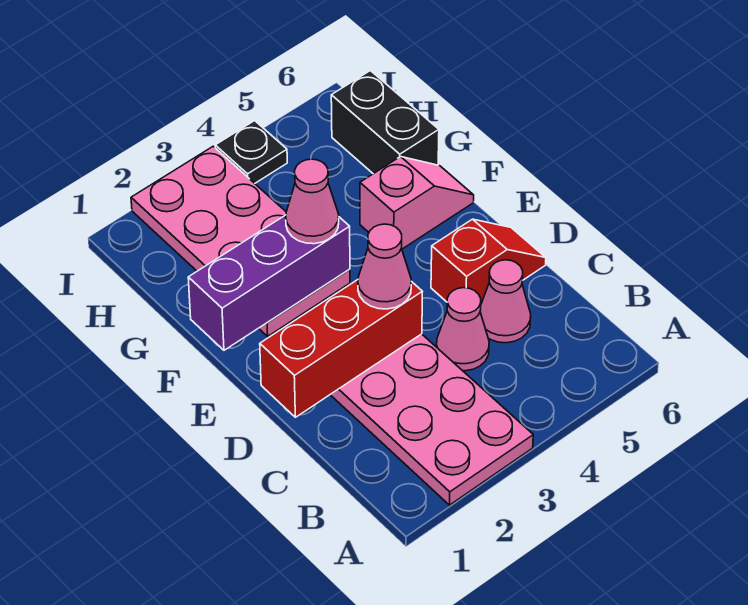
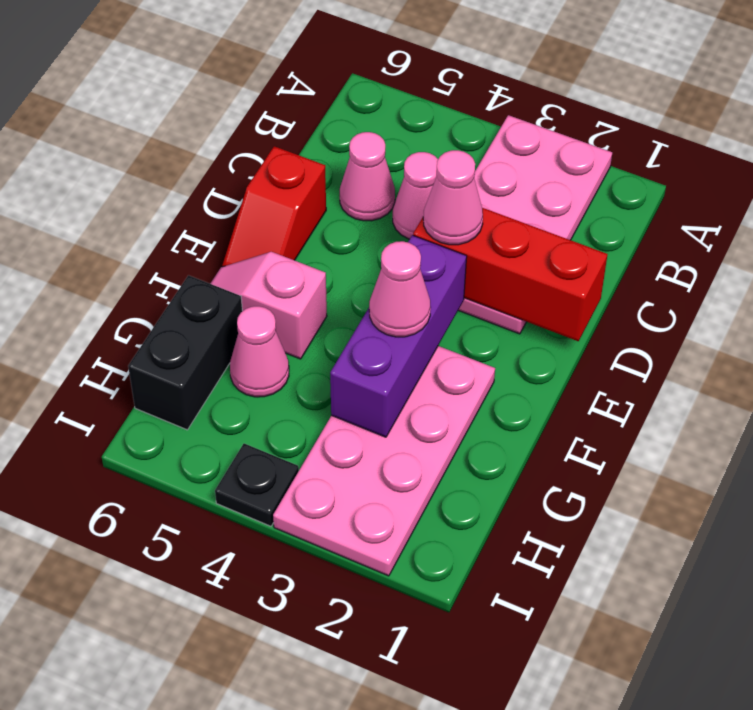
red 1x2 slope [431,219,546,304] -> red 1x2 slope turned to [222,146,326,267]
purple 1x3 brick [188,215,350,350] -> purple 1x3 brick turned to [330,235,467,437]
none -> pink 1x1 cone [230,306,289,397]

